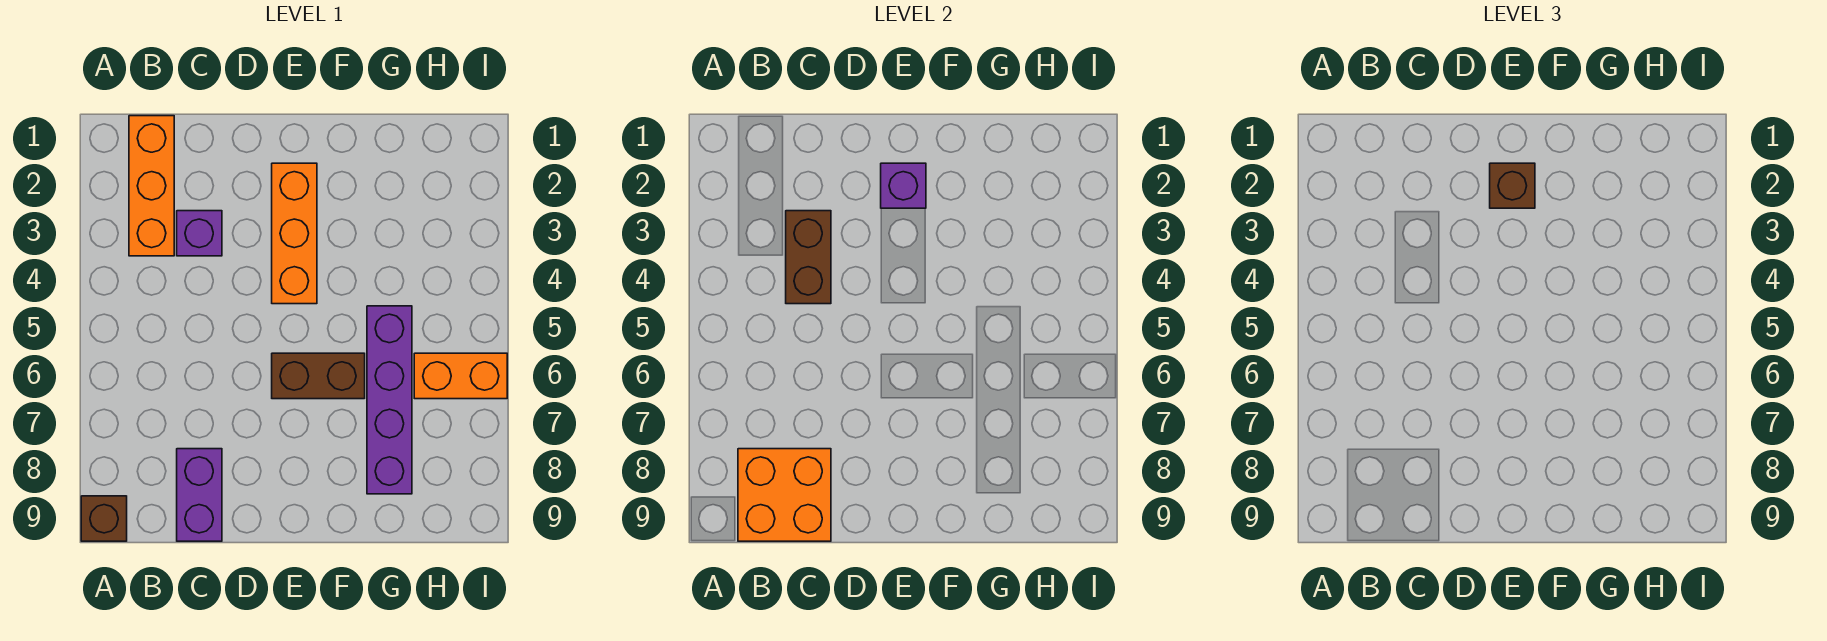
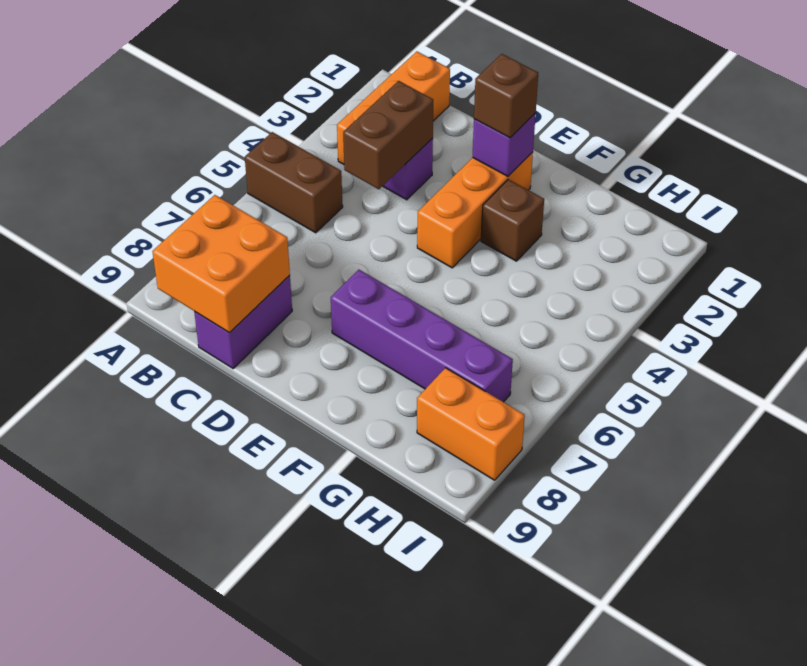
brown 1x1 brick [81,496,127,541] -> brown 1x1 brick moved to [481,179,544,261]
brown 1x2 brick [272,353,365,399] -> brown 1x2 brick moved to [245,132,343,233]
purple 1x4 brick [367,306,412,494] -> purple 1x4 brick turned to [331,270,513,402]
orange 1x2 brick [414,353,507,399] -> orange 1x2 brick moved to [417,368,525,480]

